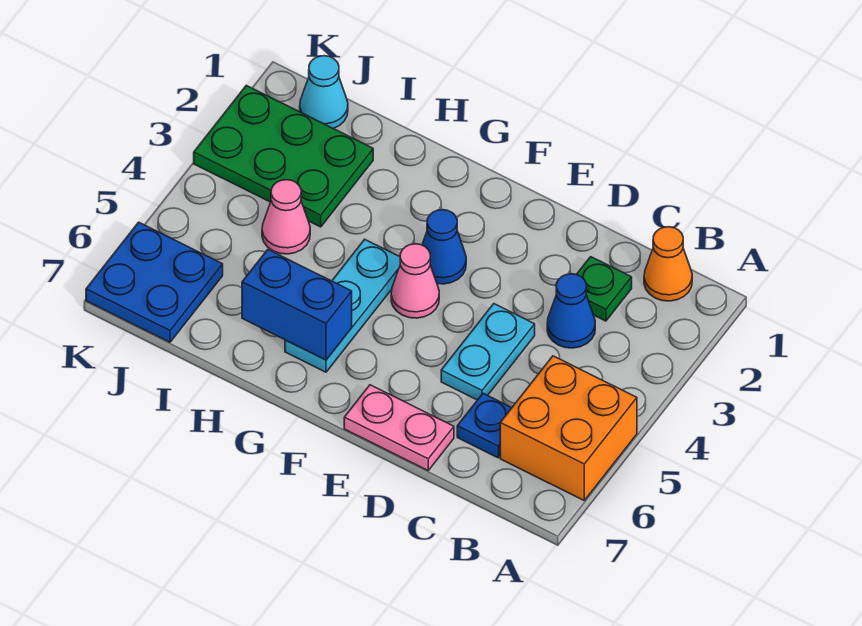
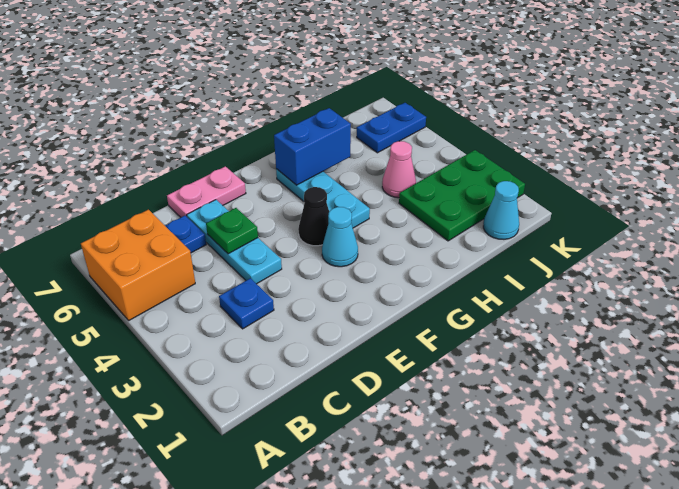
orange 1x1 cone [644,227,692,301] -> none
green 1x1 plate [577,257,632,321] -> green 1x1 plate moved to [206,208,258,254]
blue 1x1 cone [547,274,595,348] -> blue 1x1 plate [219,278,274,329]
cyan 1x2 plate [441,304,535,400] -> cyan 1x3 plate [187,200,282,284]
blue 1x1 cone [422,210,466,284] -> cyan 1x1 cone [322,207,358,267]
pink 1x1 cone [391,244,439,318] -> black 1x1 cone [298,187,329,246]
blue 2x2 plate [86,222,223,342] -> blue 1x2 plate [357,103,426,153]

